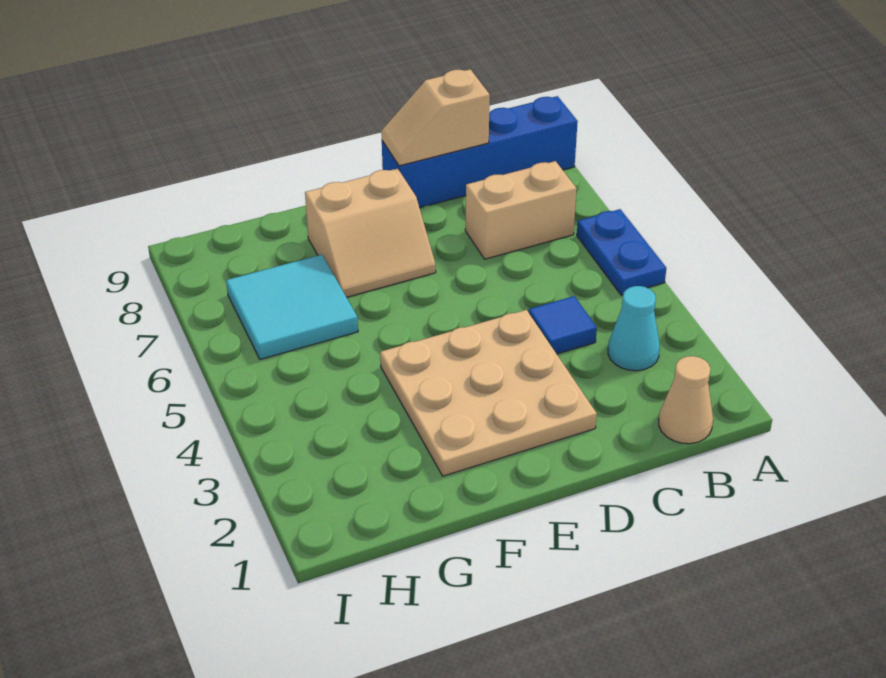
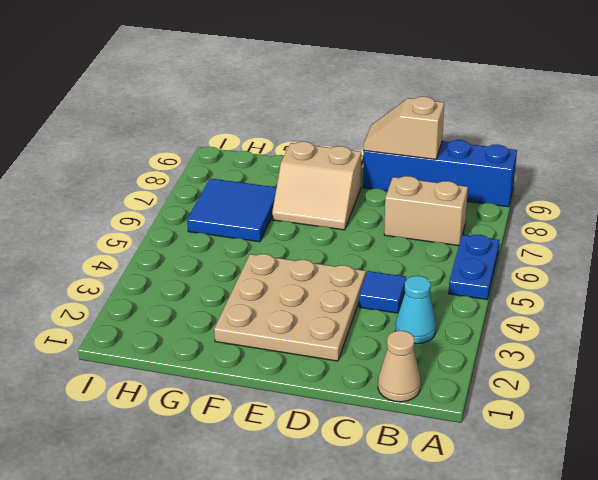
cyan 2x2 tile [226,255,358,359] -> blue 2x2 tile [187,179,276,242]

